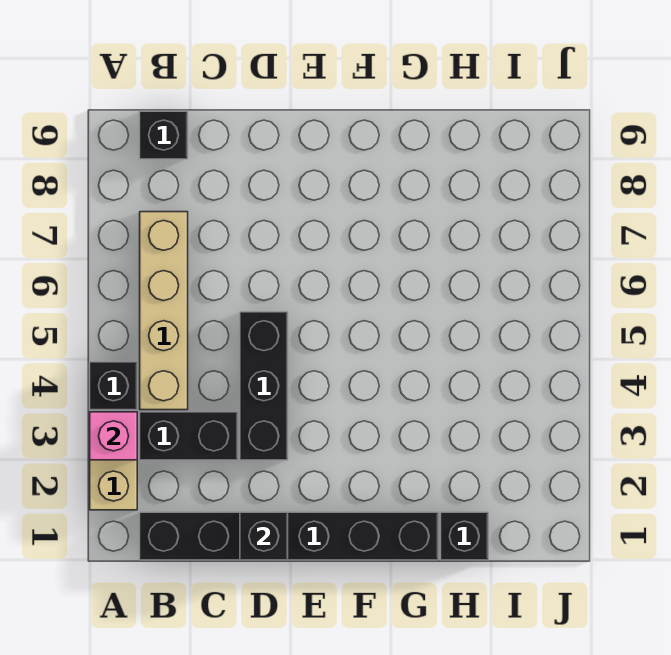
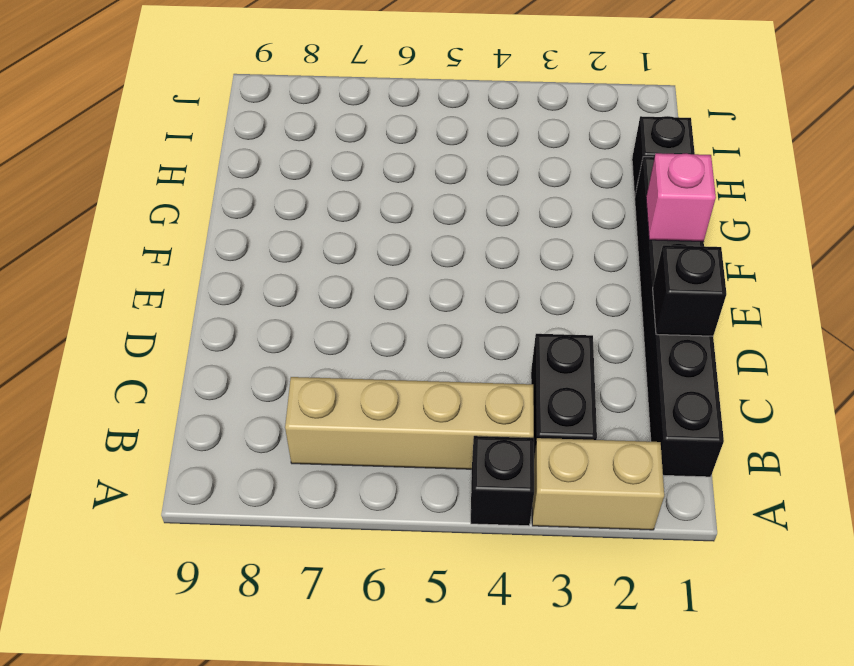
pink 1x1 brick [90,412,137,460] -> pink 1x1 brick moved to [646,153,716,242]
black 1x1 brick [140,111,188,159] -> none
black 1x3 brick [240,312,288,460] -> none

